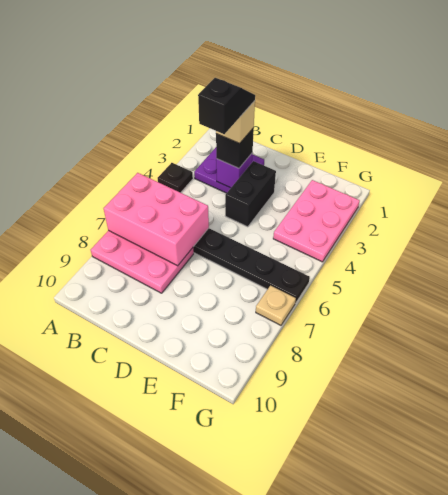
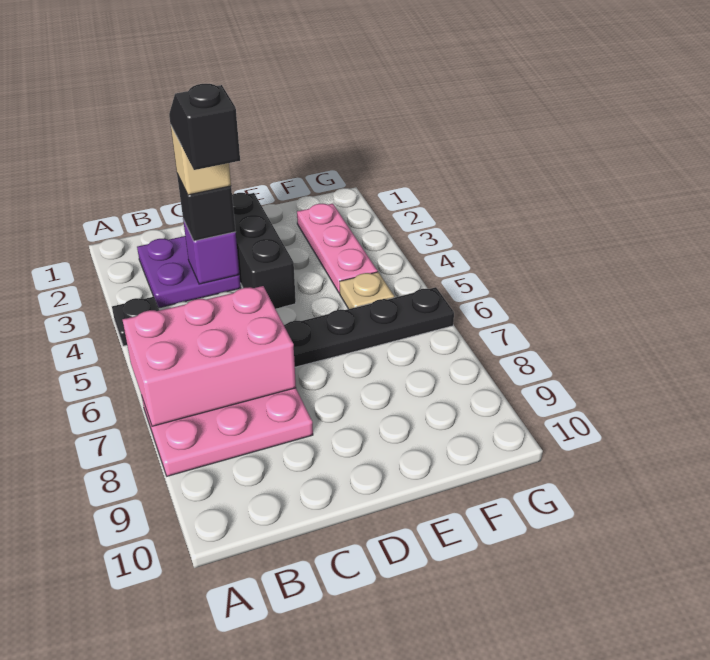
black 1x2 brick [225,161,276,227] -> black 1x3 brick [232,193,296,309]
pink 2x3 plate [273,180,360,262] -> pink 1x3 plate [297,204,378,293]
tan 1x1 plate [256,286,296,325] -> tan 1x1 plate moved to [340,272,394,309]

